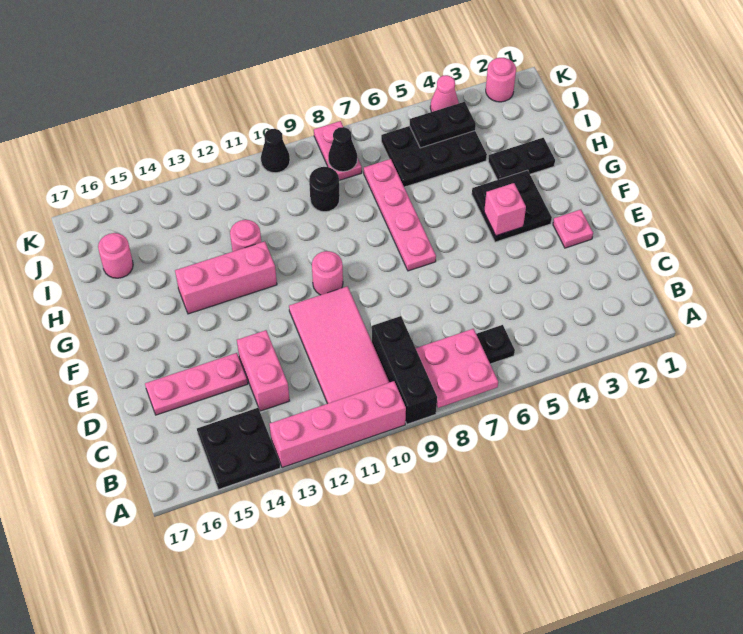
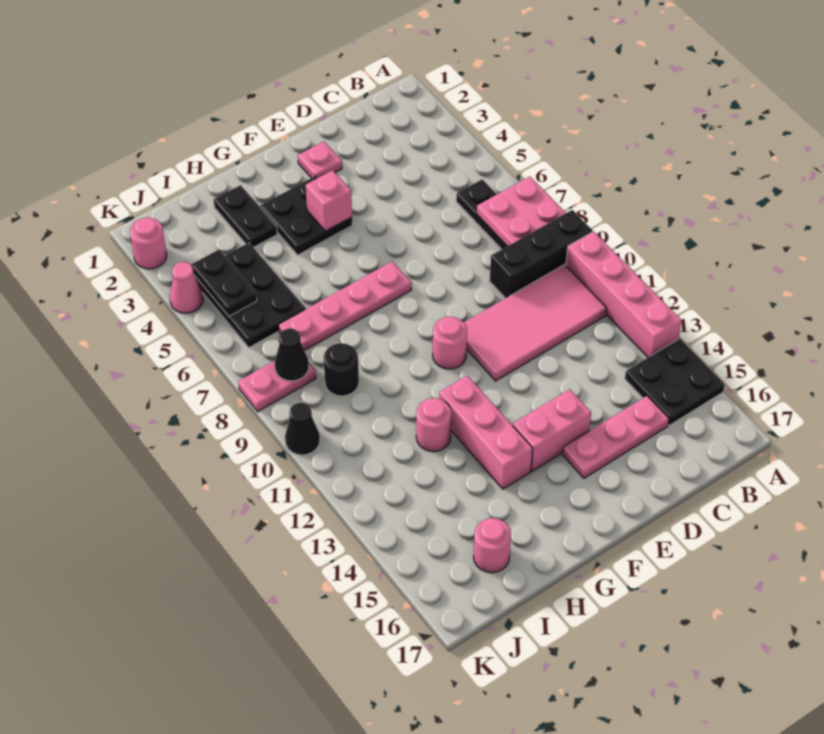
pink 1x2 brick [237,330,289,411] -> pink 1x2 brick moved to [513,389,591,471]
pink 1x3 plate [145,353,248,415] -> pink 1x3 plate turned to [562,396,669,478]

